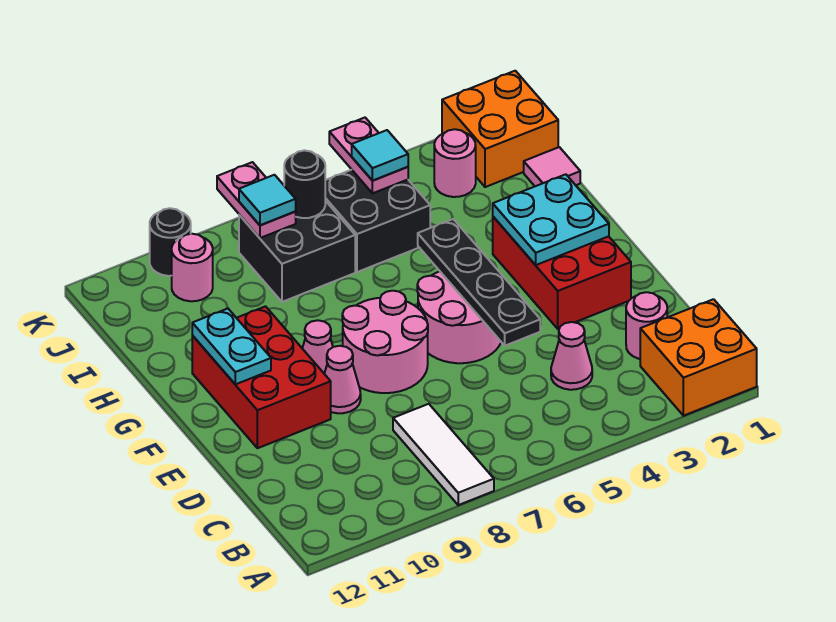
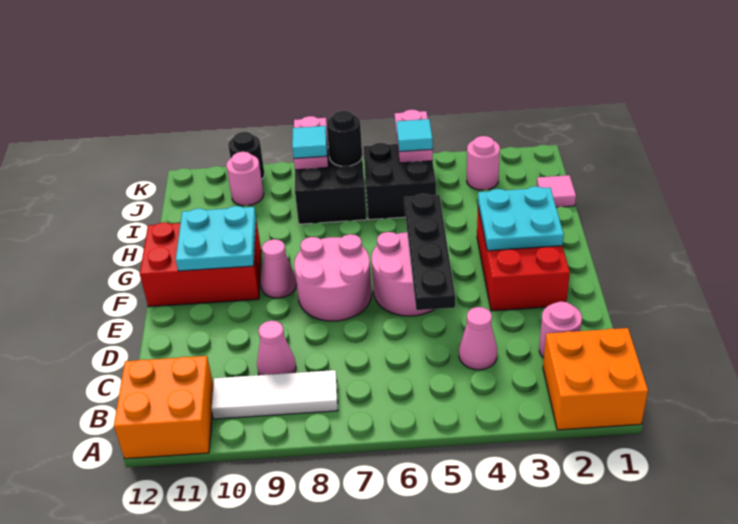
white 1x3 tile [393,404,494,505] -> white 1x3 tile turned to [212,370,338,419]
pink 1x1 cone [324,346,361,413] -> pink 1x1 cone moved to [257,321,296,375]
red 2x3 brick [192,306,331,448] -> red 2x3 brick turned to [140,220,261,307]
cyan 1x2 plate [192,308,271,384] -> cyan 2x2 plate [176,206,256,271]
orange 2x2 brick [442,71,558,187] -> orange 2x2 brick moved to [114,356,213,459]

